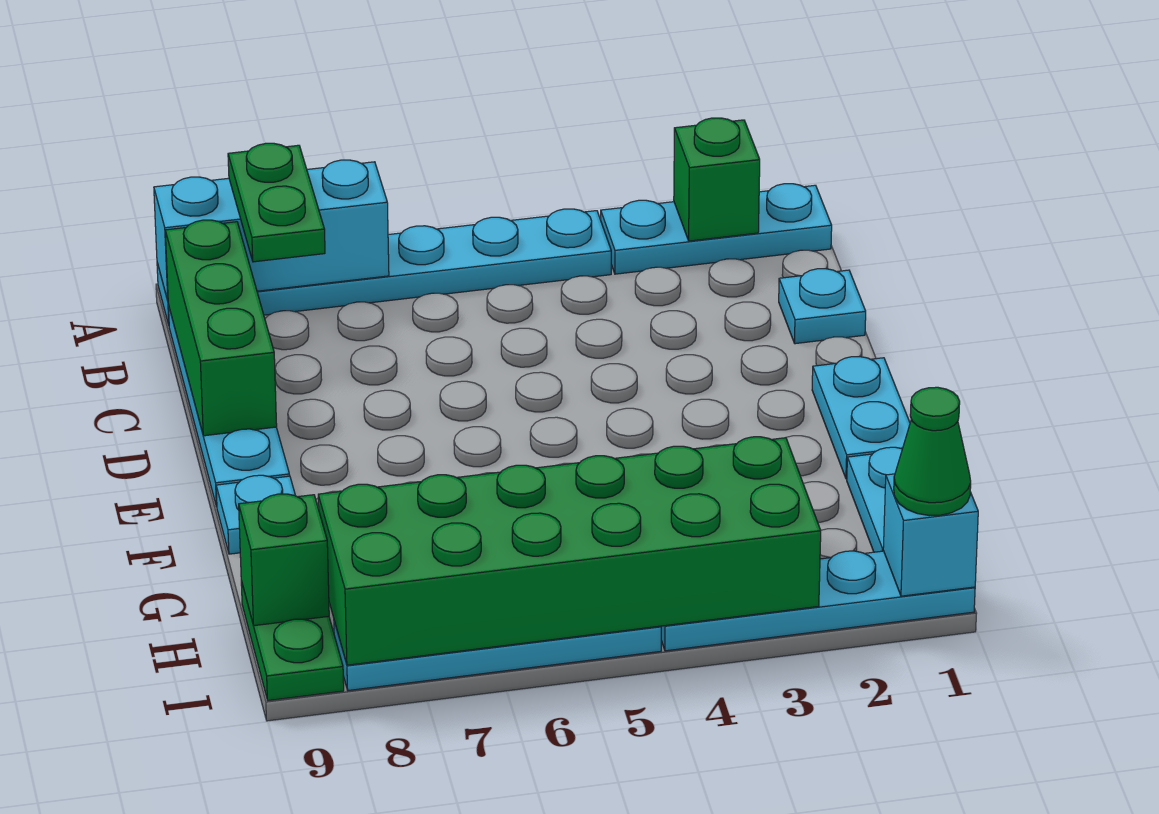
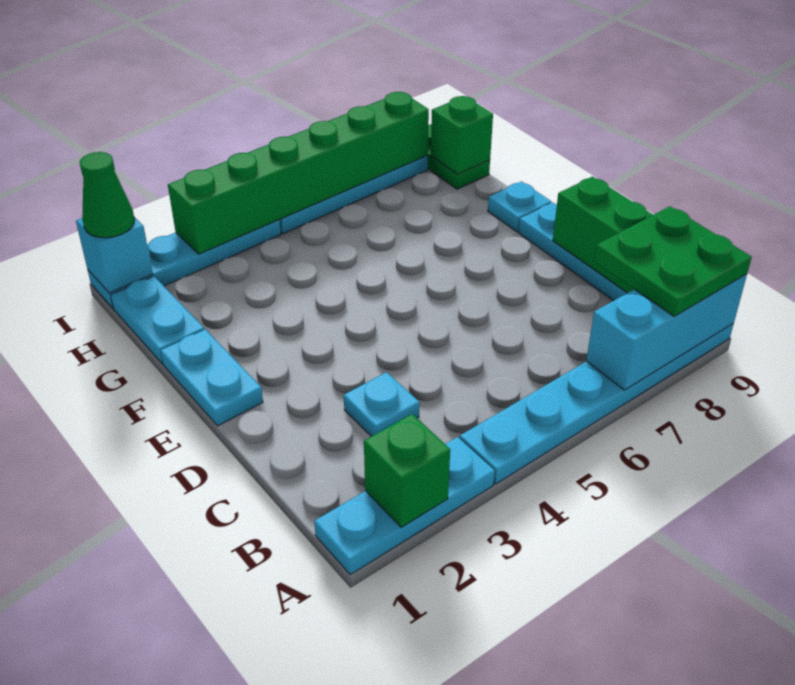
green 1x2 plate [228,143,325,262] -> green 2x2 plate [594,206,752,316]
cyan 1x1 plate [779,269,866,344] -> cyan 1x1 plate moved to [344,372,419,436]
green 2x6 brick [318,437,821,665] -> green 1x6 brick [168,92,429,254]

